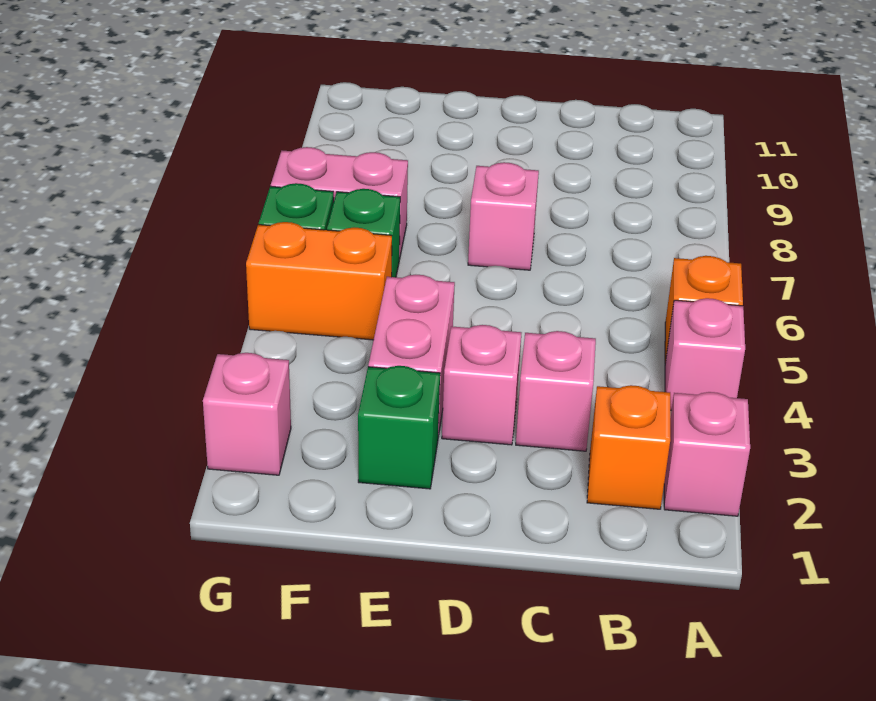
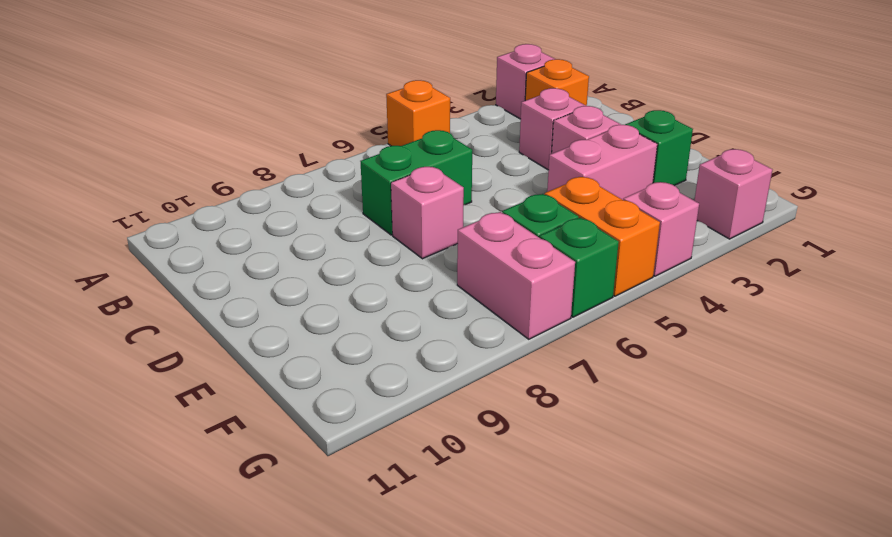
pink 1x1 brick [665,298,745,410] -> pink 1x1 brick moved to [623,182,699,276]
none -> green 1x2 brick [360,130,472,235]

